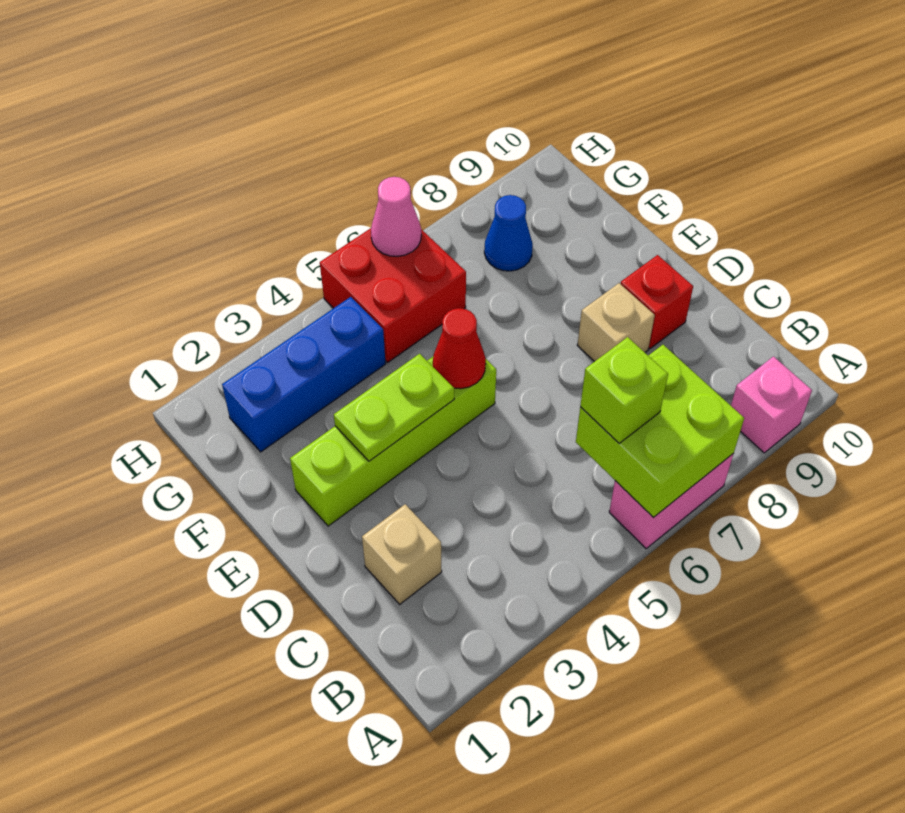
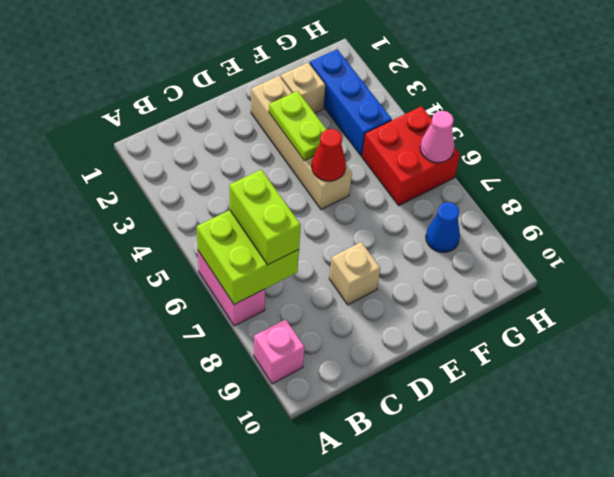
lime 1x1 brick [580,337,668,443] -> lime 1x2 brick [229,170,301,265]
tan 1x1 brick [362,504,442,604] -> tan 1x1 brick moved to [281,62,326,113]
red 1x1 brick [621,255,693,349] -> none
lime 1x4 brick [290,357,496,526] -> tan 1x4 brick [251,76,352,210]

